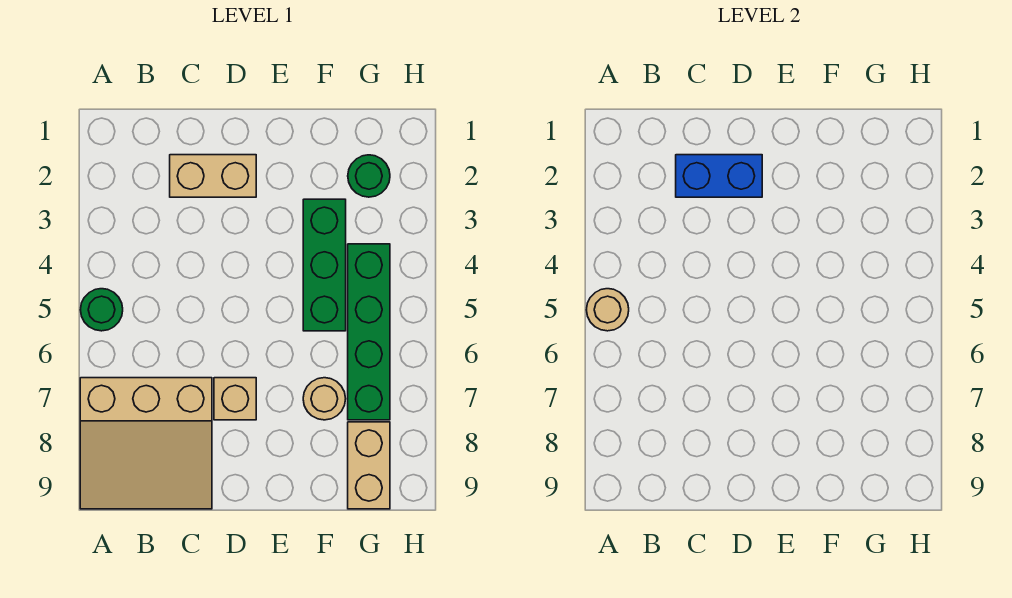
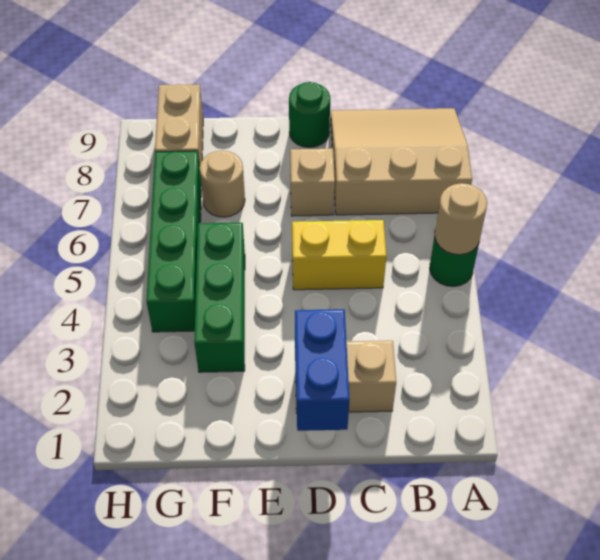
blue 1x2 brick [676,155,762,197] -> blue 1x2 brick turned to [295,309,350,431]
none -> yellow 1x2 brick [292,220,386,290]
green 1x1 round brick [348,155,390,197] -> green 1x1 round brick moved to [289,82,330,147]

